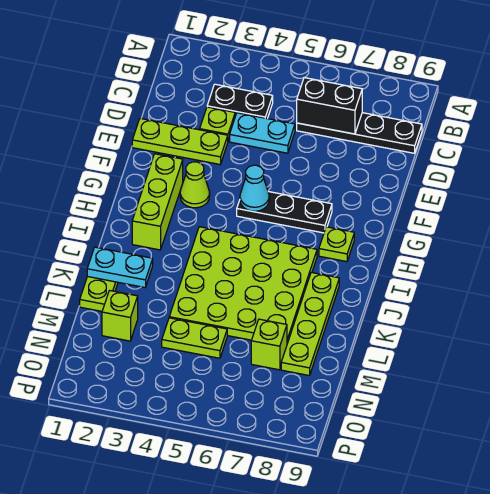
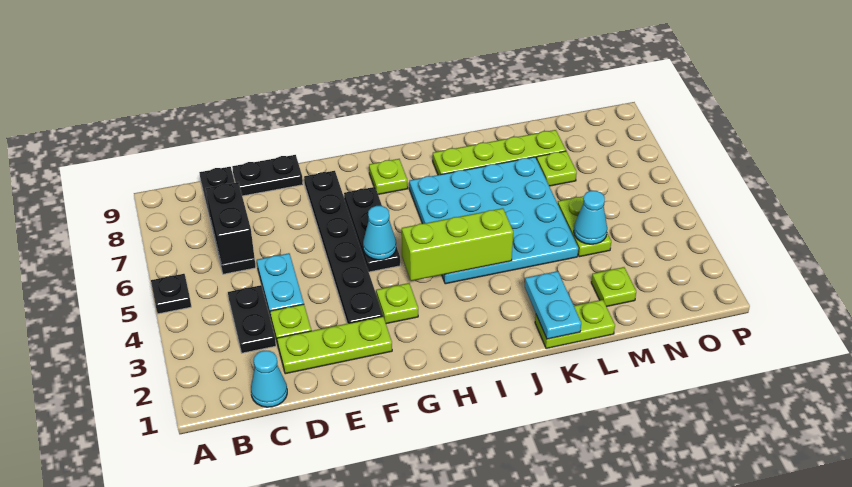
none -> black 1x1 plate [151,274,191,314]
none -> cyan 1x1 cone [251,351,287,407]
none -> black 1x2 plate [232,155,303,196]
lime 1x3 plate [132,118,228,164] -> lime 1x3 plate turned to [277,316,392,374]
none -> black 1x6 plate [304,171,383,324]
lime 1x3 brick [132,154,183,250] -> lime 1x3 brick moved to [402,208,513,281]
lime 1x1 cone [180,162,210,208] -> lime 1x1 plate [376,283,418,324]
lime 4x4 plate [169,227,317,343] -> cyan 4x4 plate [409,157,578,284]
lime 1x1 brick [102,291,138,341] -> lime 1x1 plate [591,267,636,306]
none -> cyan 1x1 cone [574,191,607,244]
lime 1x1 brick [251,319,287,370] -> lime 1x1 plate [537,151,577,186]

